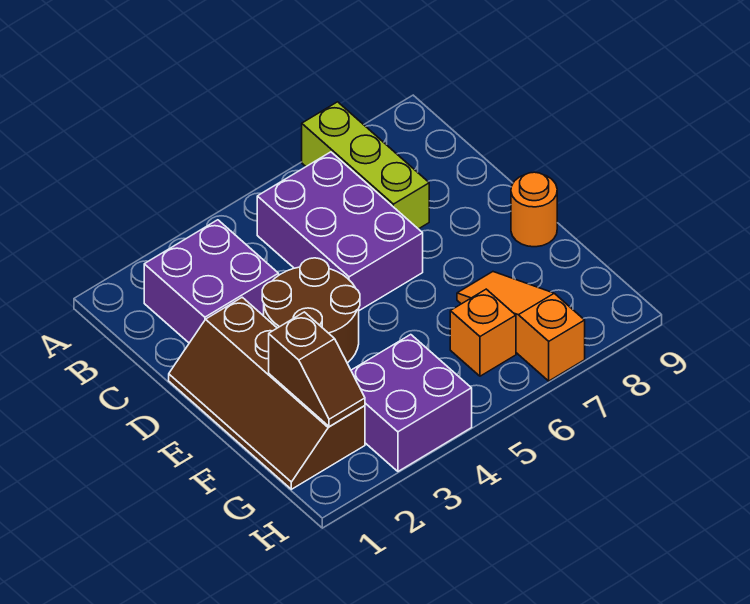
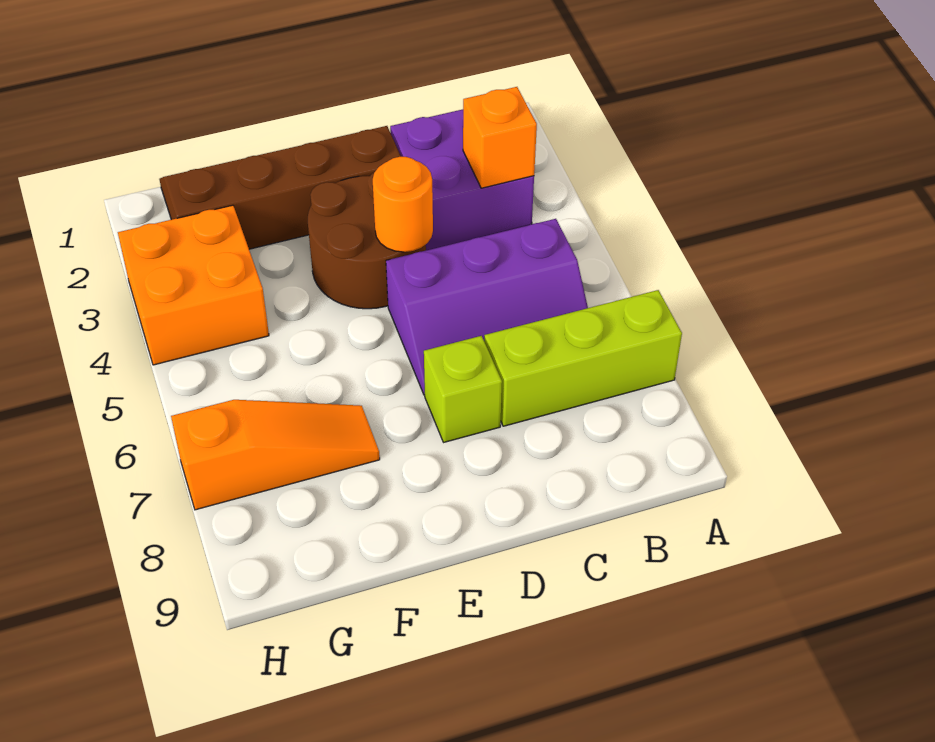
purple 2x3 brick [257,152,423,311] -> purple 2x3 slope [386,219,588,395]
none -> lime 1x1 brick [424,336,502,442]
orange 1x1 round brick [511,172,557,247] -> orange 1x1 round brick moved to [373,157,433,252]
brown 1x2 slope [269,312,365,427] -> none
purple 2x2 brick [351,335,472,471] -> orange 2x2 brick [118,205,269,365]
orange 1x1 brick [450,289,516,376] -> orange 1x1 brick moved to [463,87,537,188]

